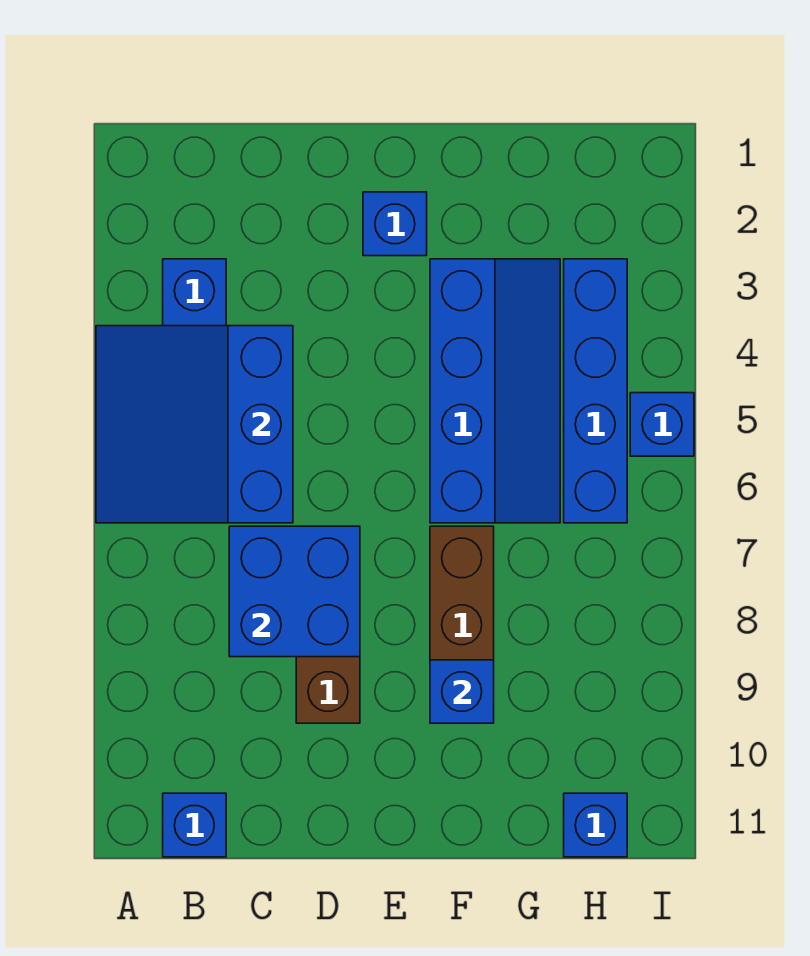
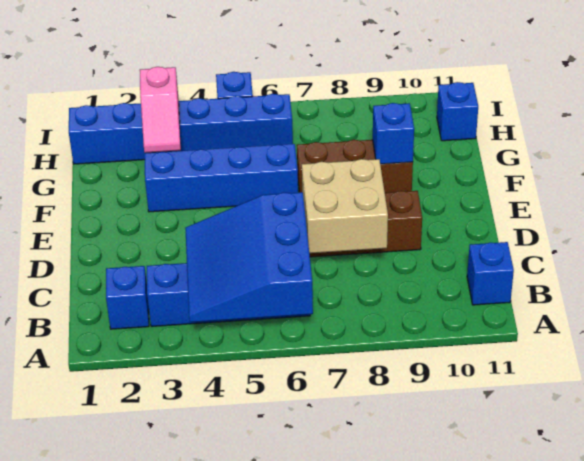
blue 3x3 slope [96,326,293,523] -> blue 3x3 slope turned to [185,192,313,322]
blue 2x2 brick [229,526,360,657] -> tan 2x2 brick [302,159,388,253]
blue 1x1 brick [363,192,427,256] -> blue 1x1 brick moved to [106,266,149,329]
none -> pink 1x2 slope [140,67,181,153]
blue 1x4 brick [564,259,627,523] -> blue 1x6 brick [69,94,293,164]

